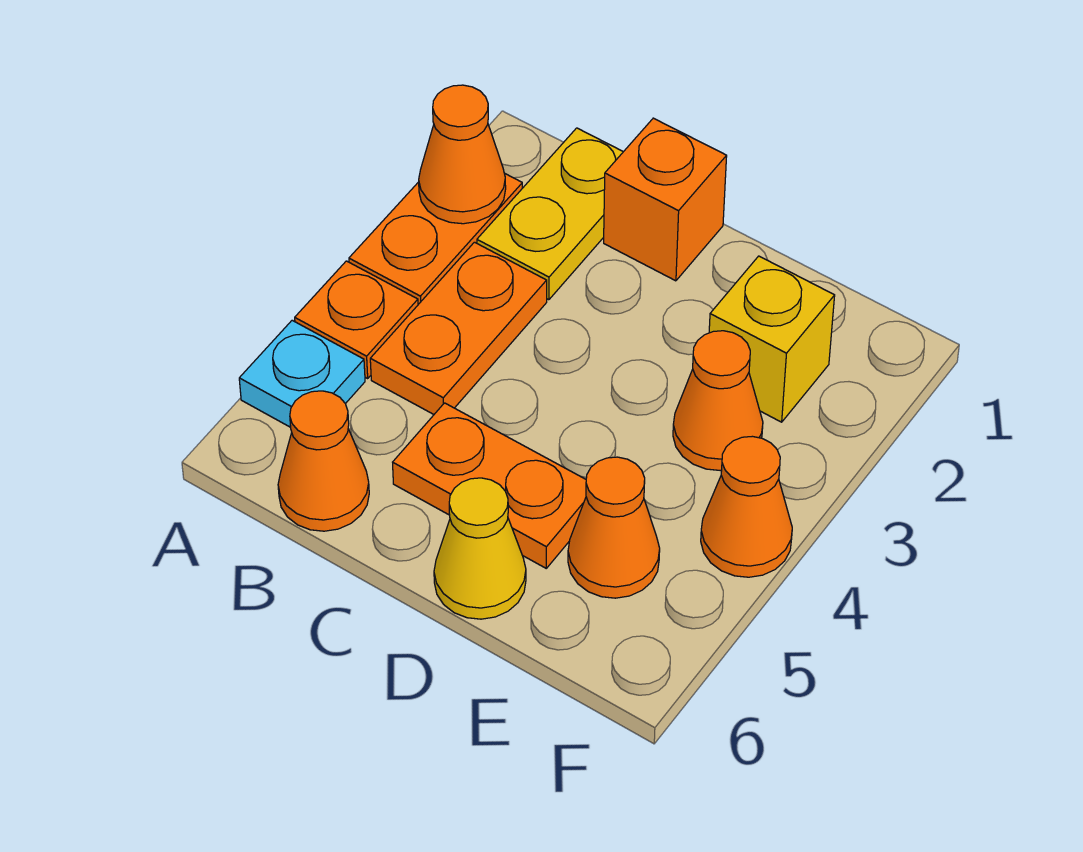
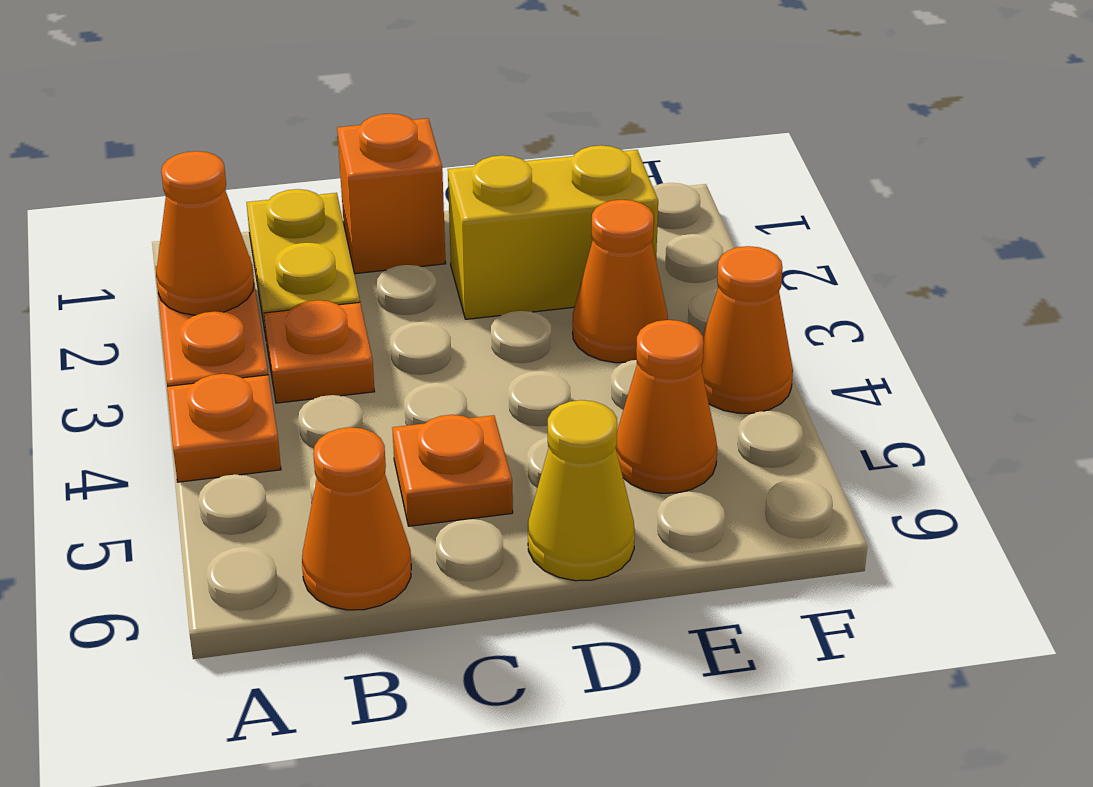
cyan 1x1 plate [239,320,365,427] -> none
orange 1x2 plate [370,242,547,414] -> orange 1x1 plate [264,300,375,403]
orange 1x2 plate [393,403,586,568] -> orange 1x1 plate [392,415,513,526]
yellow 1x1 brick [709,256,835,422] -> yellow 1x2 brick [448,145,658,319]

